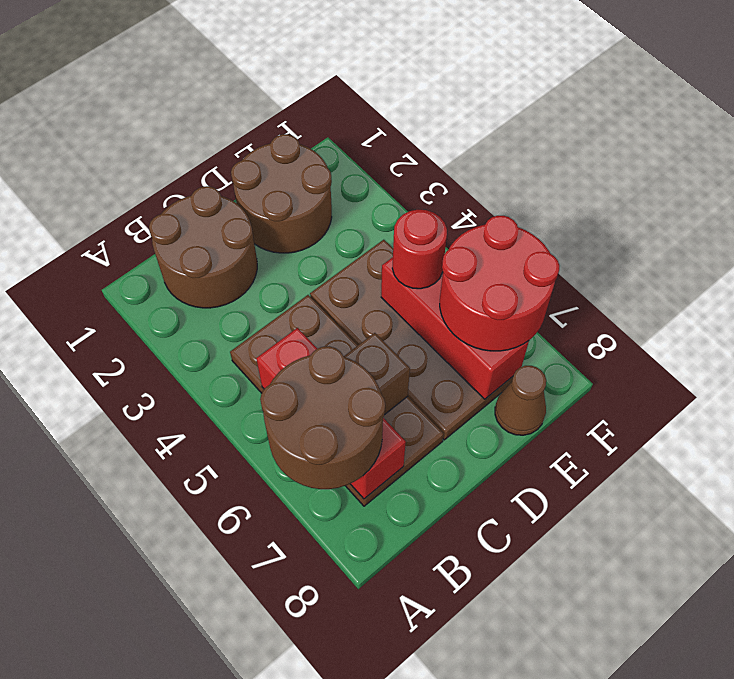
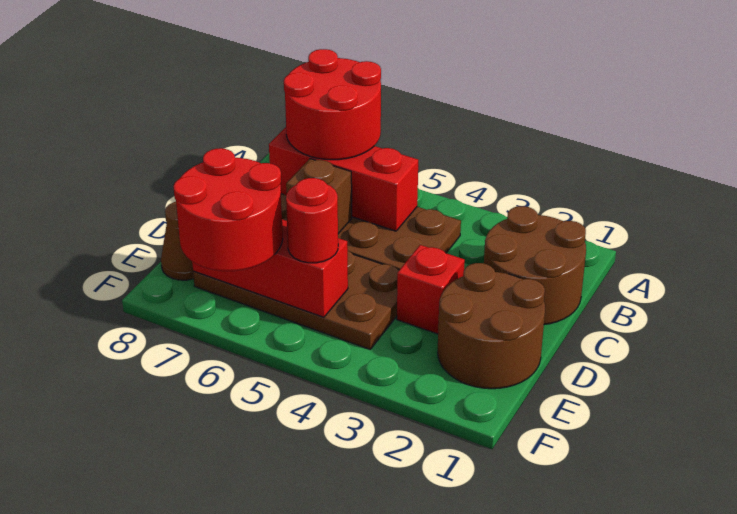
brown 2x2 round brick [260,346,385,489] -> red 2x2 round brick [284,49,381,160]
none -> red 1x1 brick [397,245,465,334]

